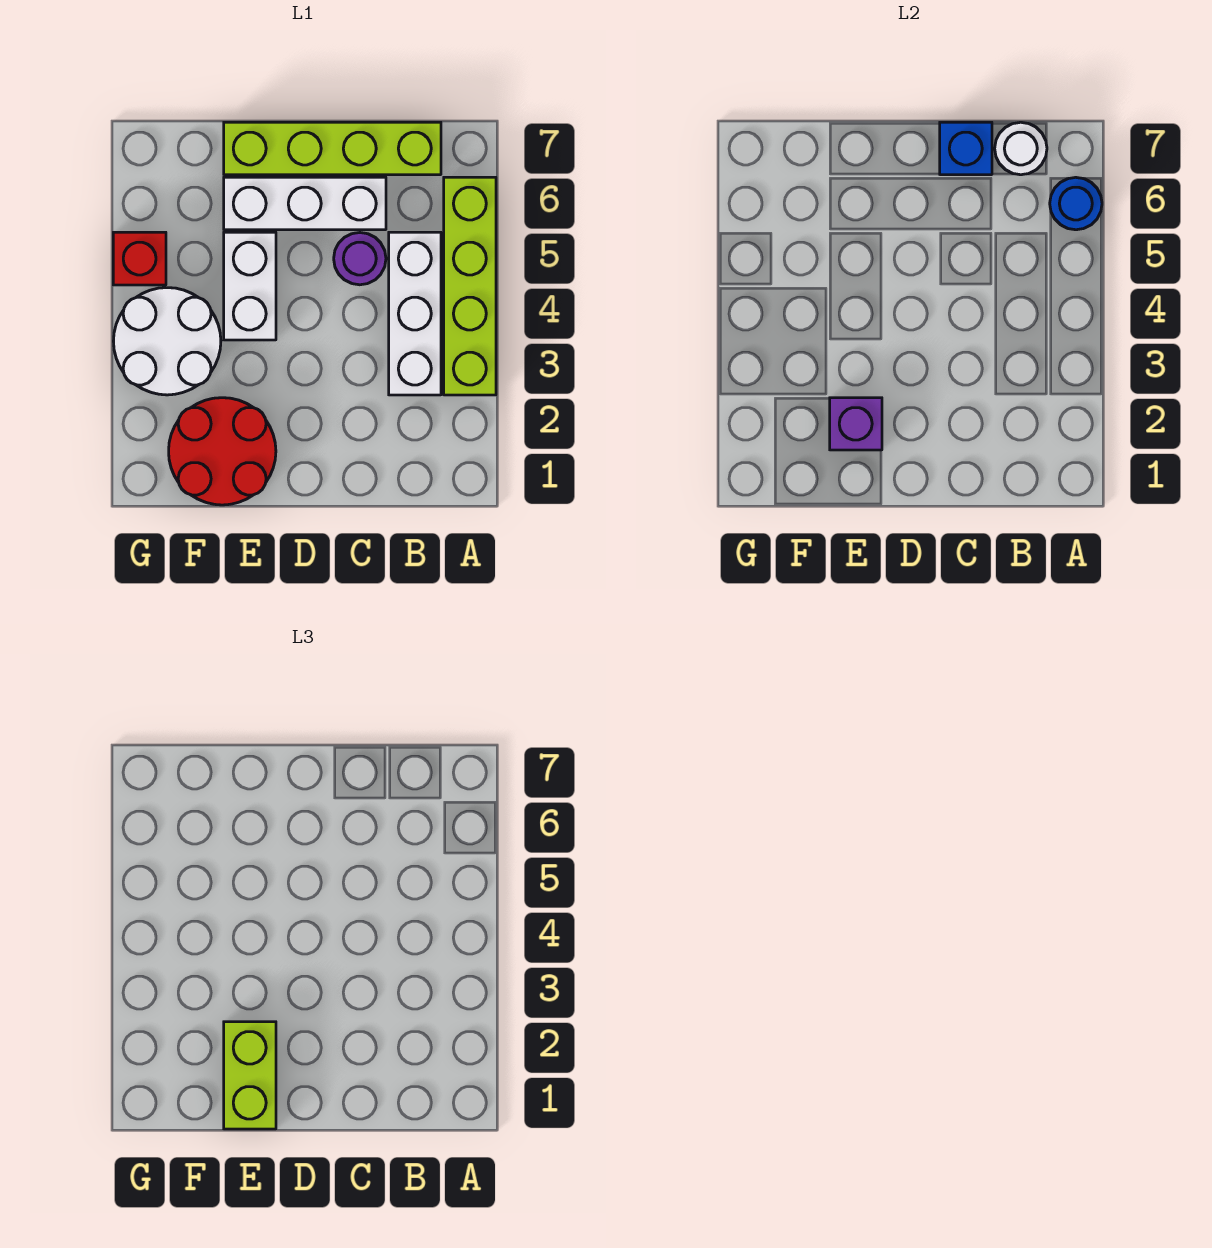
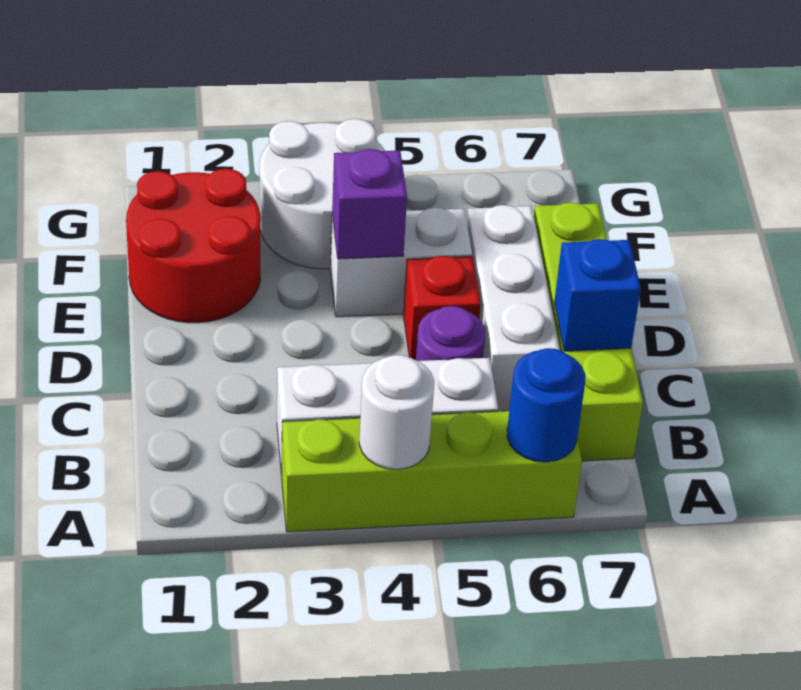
white 1x1 round brick [995,122,1047,175] -> white 1x1 round brick moved to [359,355,434,469]
lime 1x2 brick [224,1022,276,1129] -> none
purple 1x1 brick [830,398,882,450] -> purple 1x1 brick moved to [332,149,407,259]
red 1x1 brick [113,232,166,285] -> red 1x1 brick moved to [404,256,481,360]

